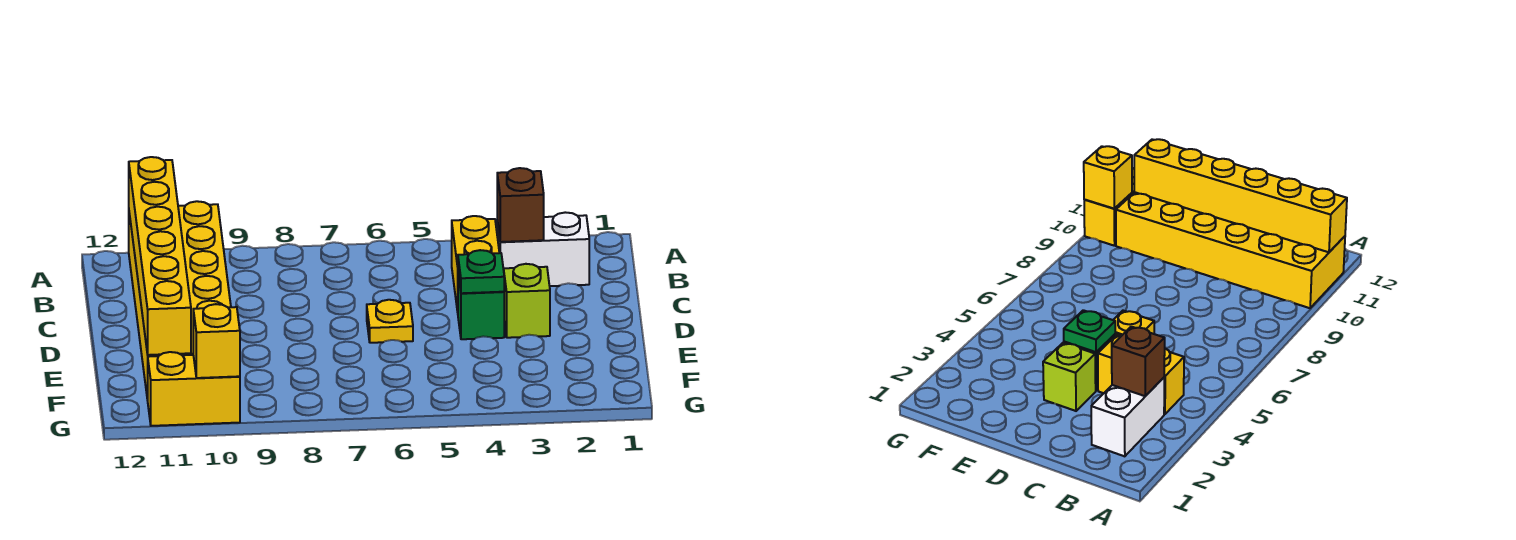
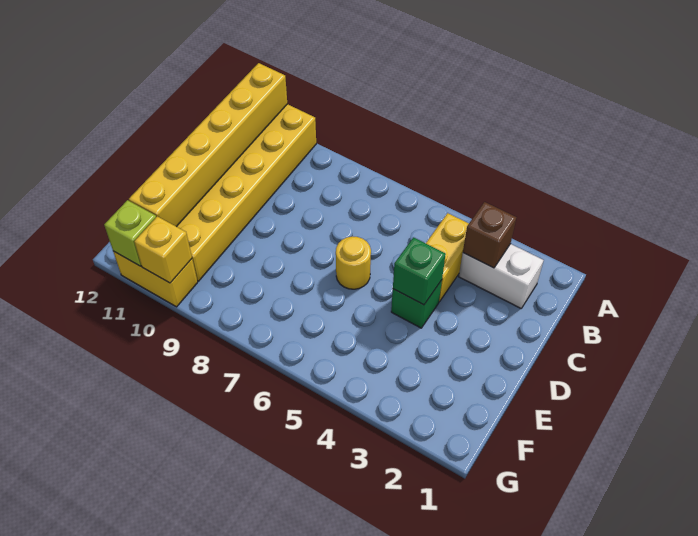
lime 1x1 brick [504,264,550,338] -> lime 1x1 brick moved to [104,200,156,266]
green 1x1 plate [458,250,504,293] -> green 1x1 brick [393,237,446,305]
yellow 1x1 plate [367,300,413,343] -> yellow 1x1 round brick [336,236,371,289]

